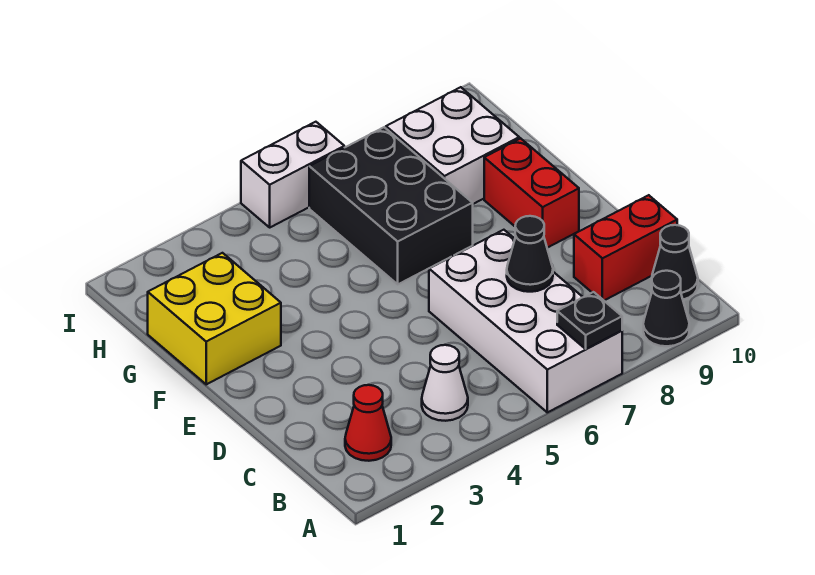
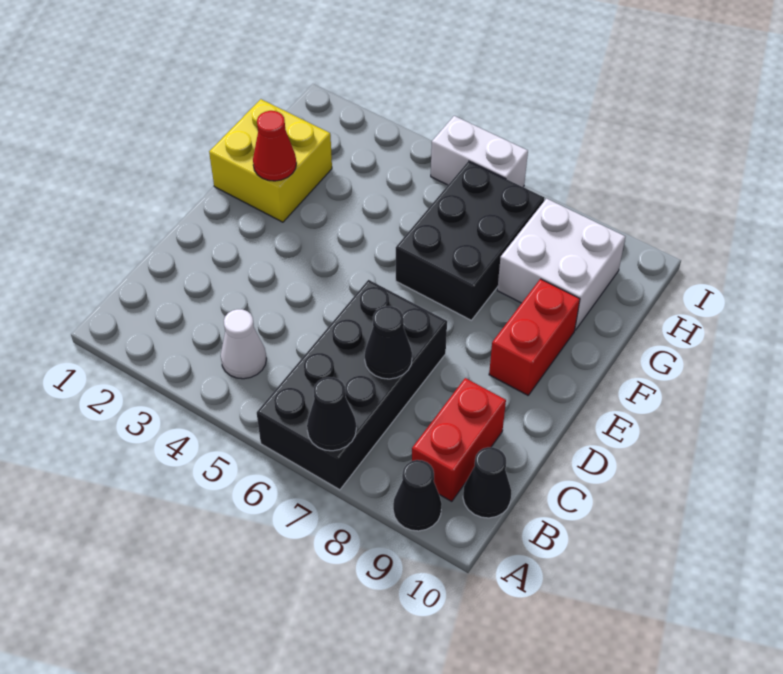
white 2x4 brick [429,230,622,412] -> black 2x4 brick [257,280,447,490]
black 1x1 plate [557,292,622,349] -> black 1x1 cone [307,377,356,451]
red 1x1 cone [345,385,391,461] -> red 1x1 cone moved to [253,111,296,181]
red 1x2 brick [574,195,677,300] -> red 1x2 brick turned to [412,378,506,501]

